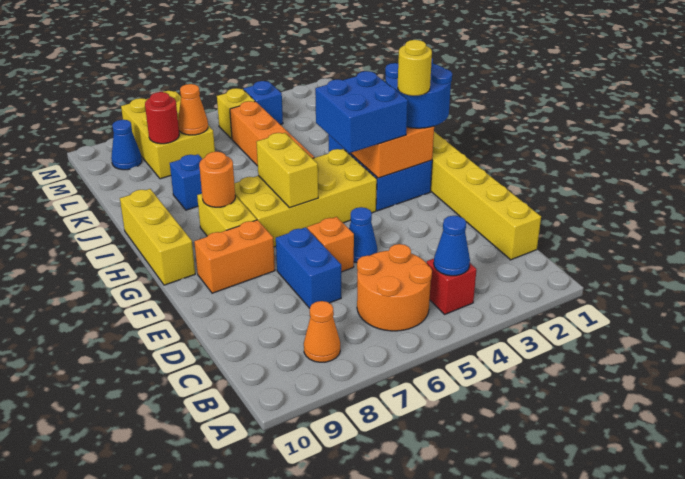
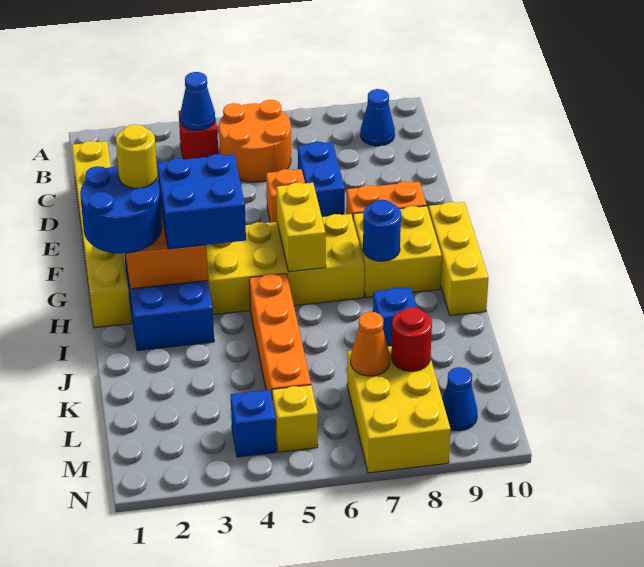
orange 1x1 cone [304,301,340,362] -> none
blue 1x1 cone [349,207,377,263] -> blue 1x1 cone moved to [361,89,395,146]
yellow 1x2 brick [197,194,257,236] -> yellow 2x2 brick [353,206,442,298]
orange 1x1 round brick [199,152,235,207] -> blue 1x1 round brick [363,200,401,261]

